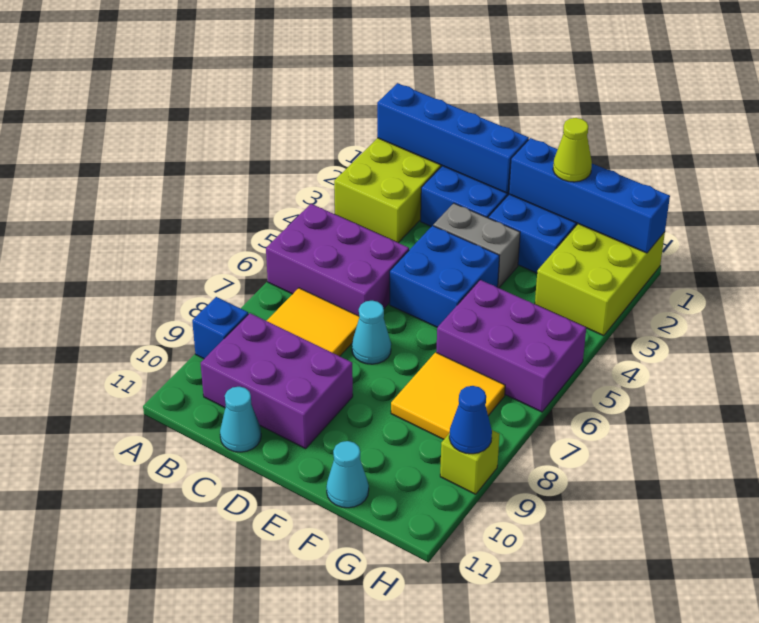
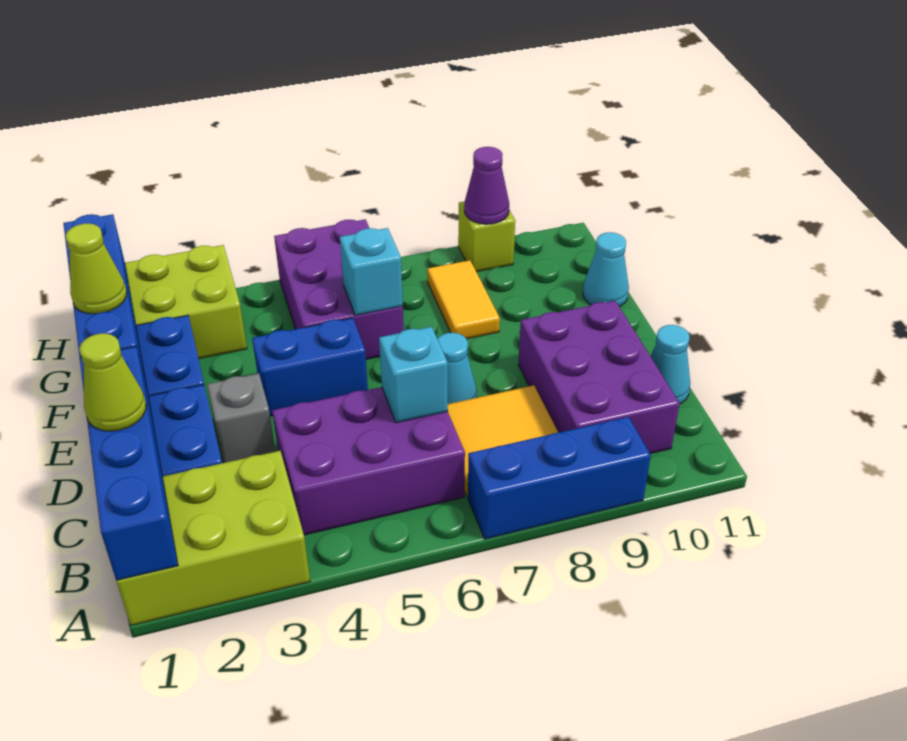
purple 2x3 brick [266,204,409,316] -> purple 2x3 brick turned to [272,387,465,535]
blue 1x1 brick [192,297,248,359] -> blue 1x3 brick [468,417,651,539]
none -> lime 1x1 cone [79,333,146,431]
none -> cyan 1x1 brick [379,327,448,423]
grey 1x2 brick [433,203,520,288] -> grey 1x1 brick [207,374,275,463]
blue 2x2 brick [390,226,500,327] -> blue 1x2 brick [252,318,368,416]
none -> cyan 1x1 brick [340,228,403,315]
yellow 2x2 tile [391,352,505,439] -> yellow 1x2 tile [427,260,500,339]
blue 1x1 cone [449,386,492,454] -> purple 1x1 cone [464,147,509,224]

